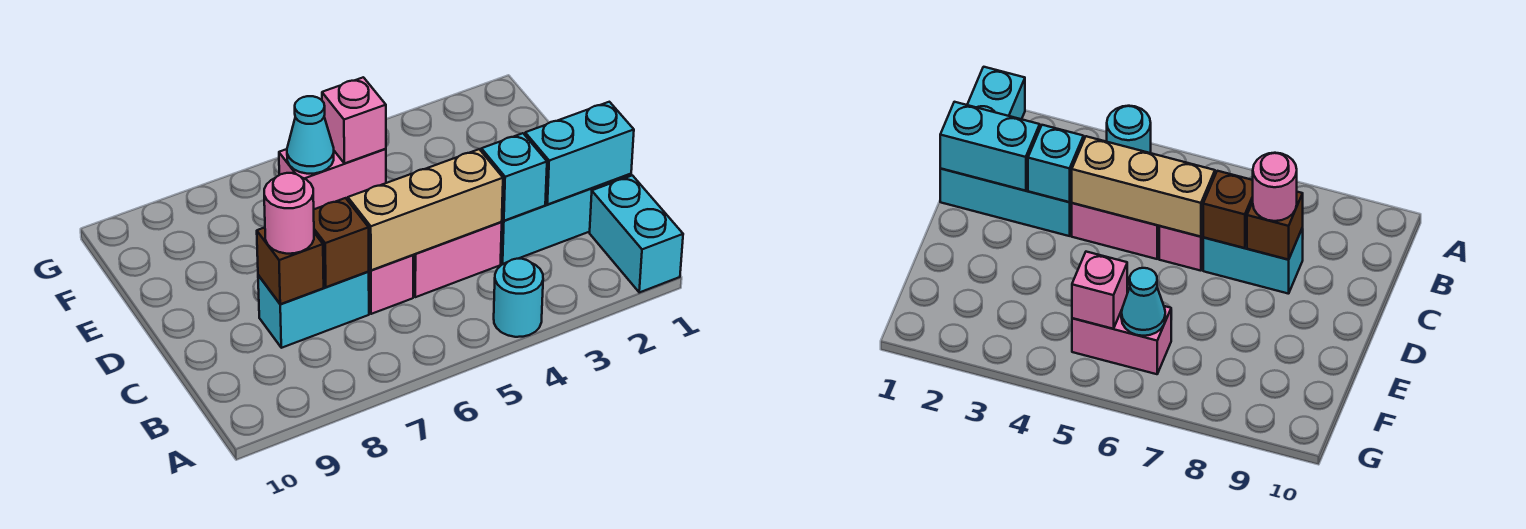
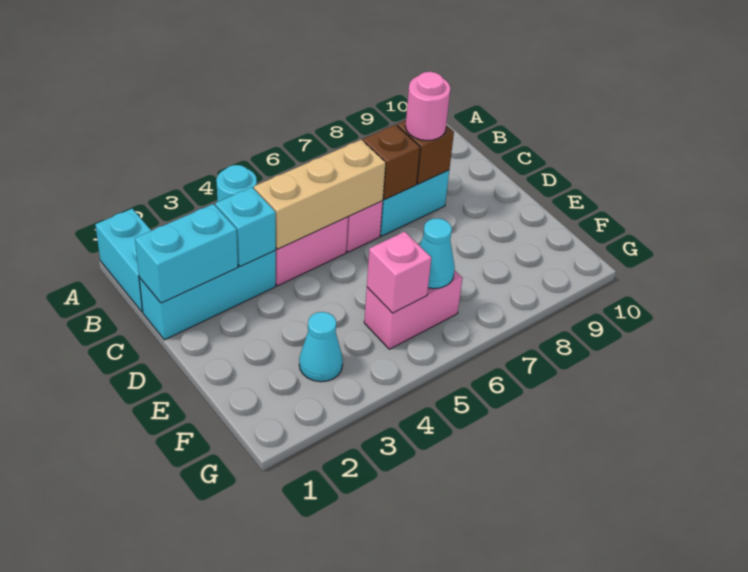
none -> cyan 1x1 cone [299,312,343,382]

